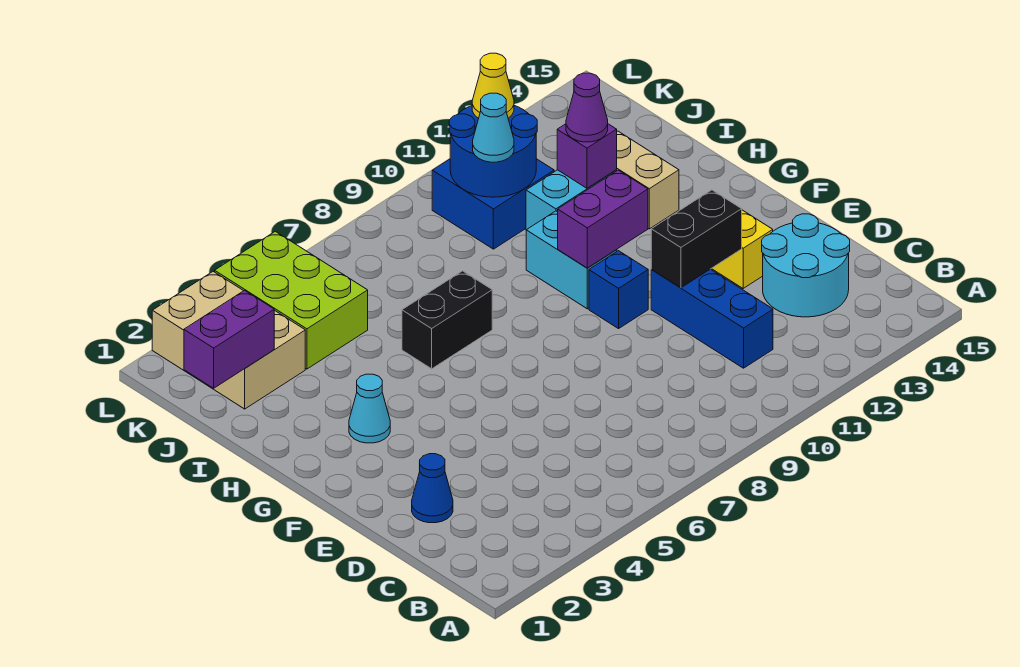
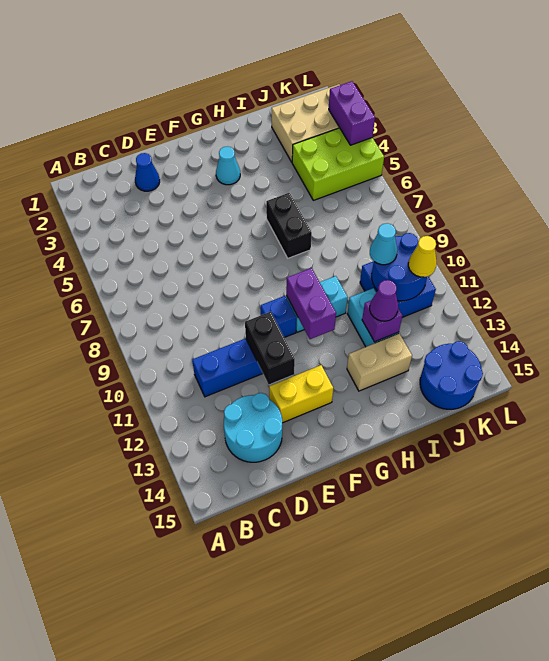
purple 1x2 brick [184,290,274,388] -> purple 1x2 brick moved to [329,81,375,145]
none -> blue 2x2 round brick [420,341,483,409]

